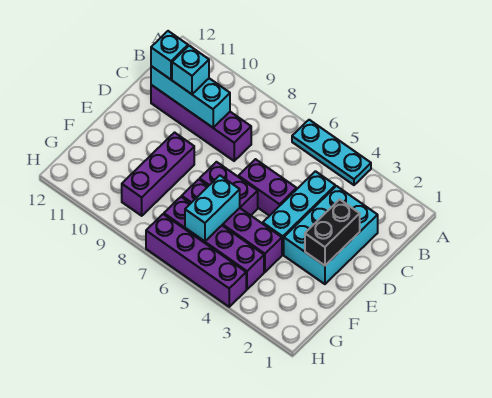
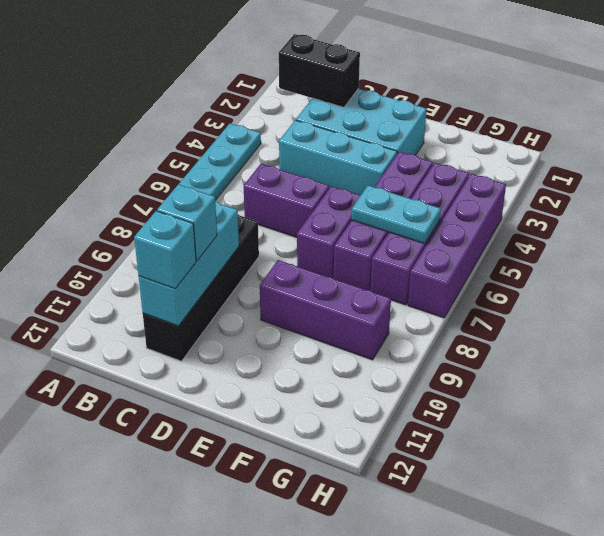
purple 1x4 brick [151,85,251,161] -> black 1x4 brick [143,215,259,361]
black 1x2 brick [305,199,360,266] -> black 1x2 brick moved to [279,34,360,107]
purple 1x2 brick [238,159,297,216] -> purple 1x2 brick turned to [244,164,329,237]
cyan 1x2 brick [185,175,240,241] -> cyan 1x2 plate [351,186,441,244]

